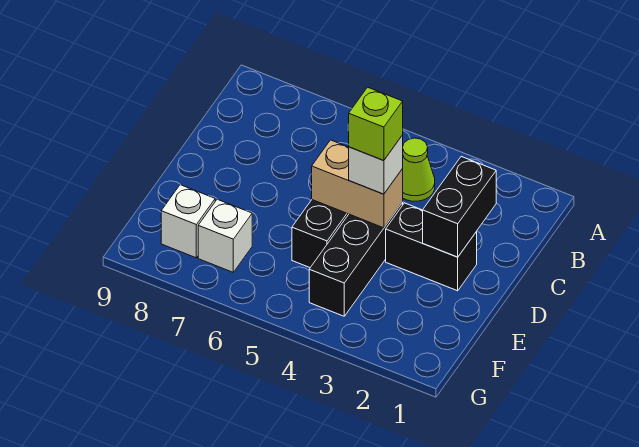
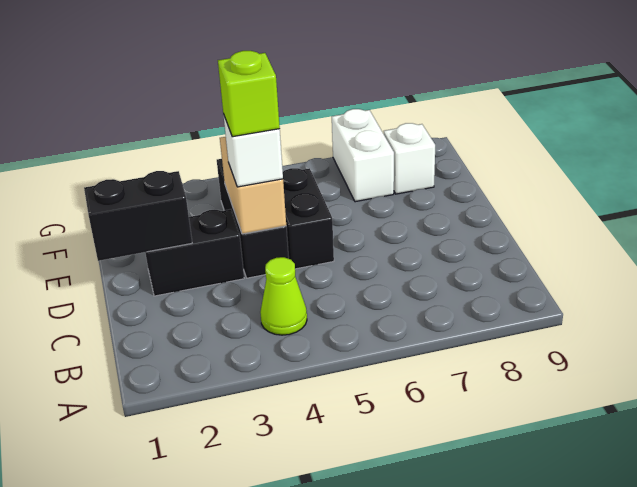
black 1x2 brick [423,157,496,257] -> black 1x2 brick turned to [84,171,192,261]
tan 1x2 brick [312,140,403,228] -> tan 1x2 brick turned to [220,137,286,234]
white 1x1 brick [198,199,252,272] -> white 1x2 brick [332,109,394,202]

